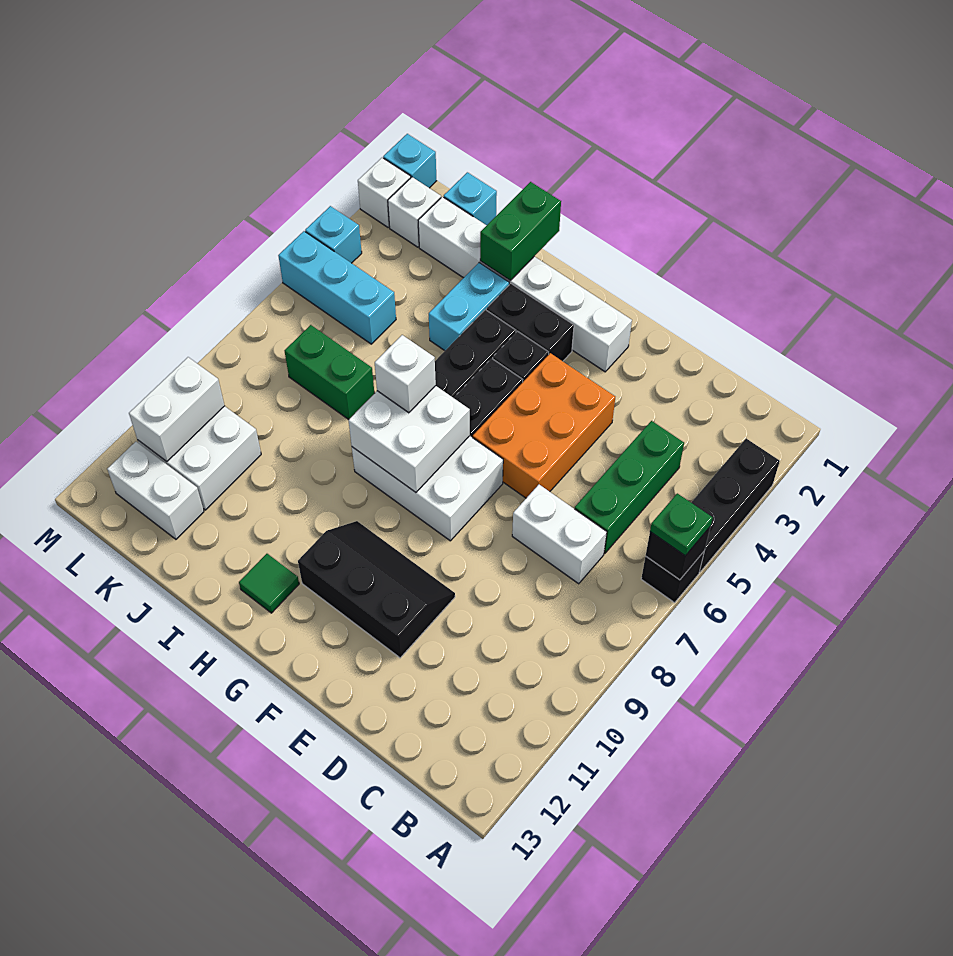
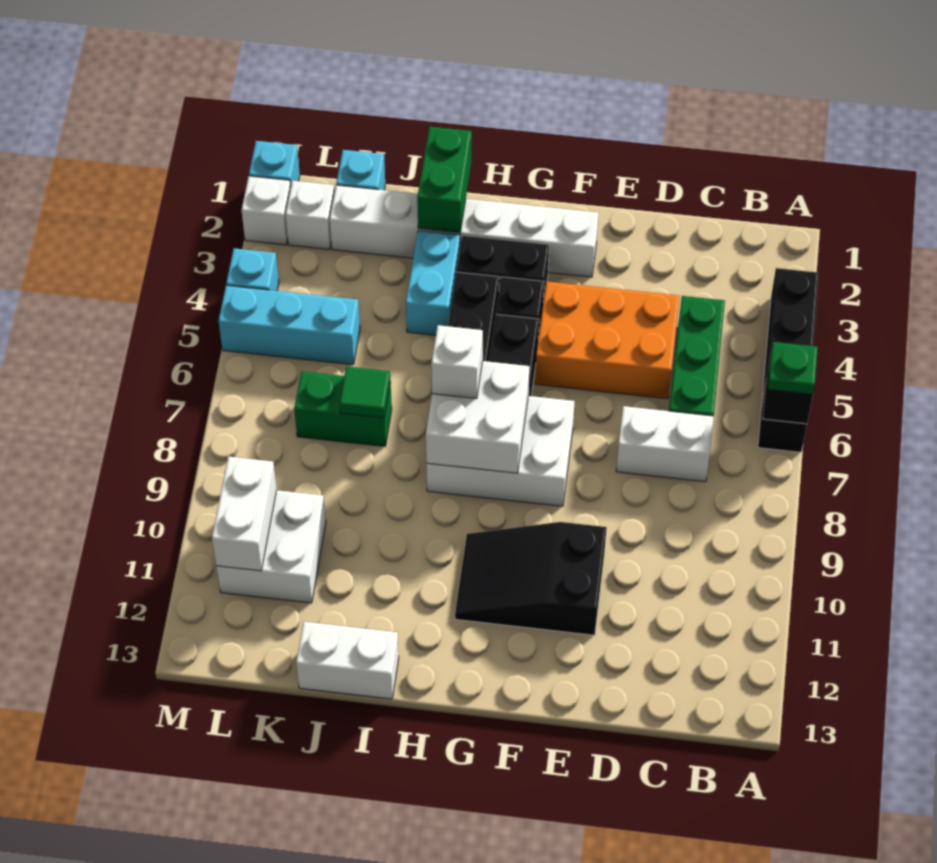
orange 2x3 brick [473,353,615,498] -> orange 2x3 brick turned to [535,282,680,399]
black 2x3 slope [298,521,455,658] -> black 2x3 slope turned to [455,522,607,635]
green 1x1 tile [239,554,299,613] -> green 1x1 tile moved to [340,366,390,418]
white 1x2 brick [107,442,204,539] -> white 1x2 brick moved to [296,622,399,699]

